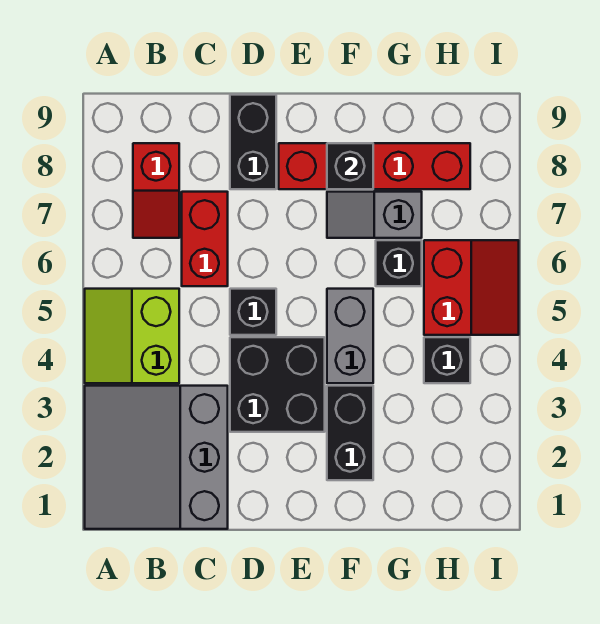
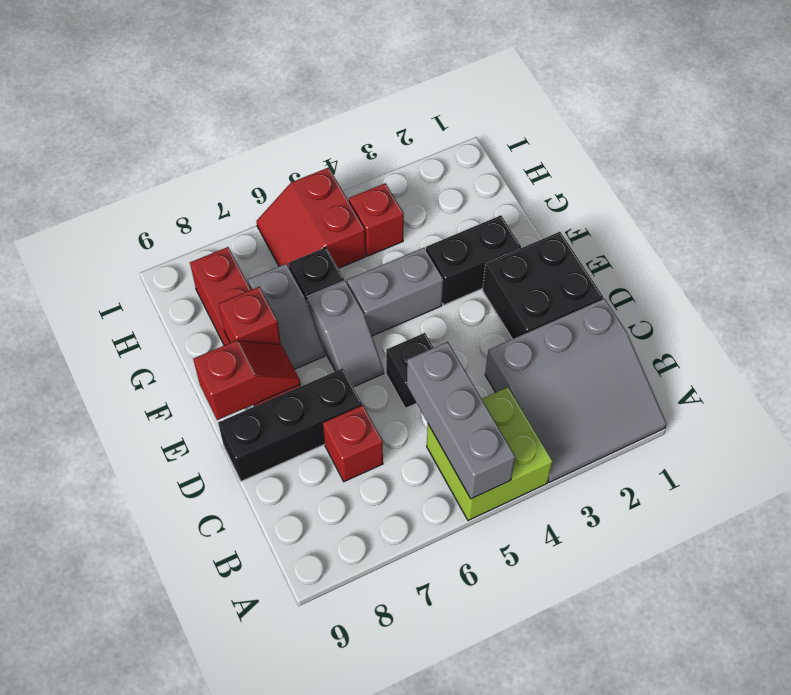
lime 2x2 slope [85,289,179,383] -> lime 2x2 brick [427,387,553,521]
none -> grey 1x3 brick [407,342,515,499]
red 1x2 slope [133,143,179,238] -> red 1x2 slope moved to [193,341,300,420]
red 1x2 brick [182,192,228,286] -> red 1x1 brick [323,405,383,482]
black 2x2 brick [230,337,325,432] -> black 2x2 brick moved to [482,232,603,339]
black 1x2 brick [230,95,276,189] -> black 1x3 brick [218,368,362,481]
none -> grey 1x2 slope [307,281,384,387]
black 1x1 brick [327,143,373,189] -> red 1x1 brick [219,287,281,345]
black 1x1 brick [424,337,470,383] -> red 1x1 brick [349,183,404,256]
red 2x2 slope [424,240,519,335] -> red 2x2 slope turned to [257,167,366,268]

